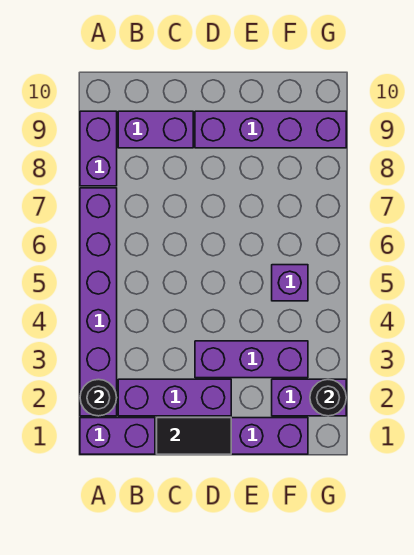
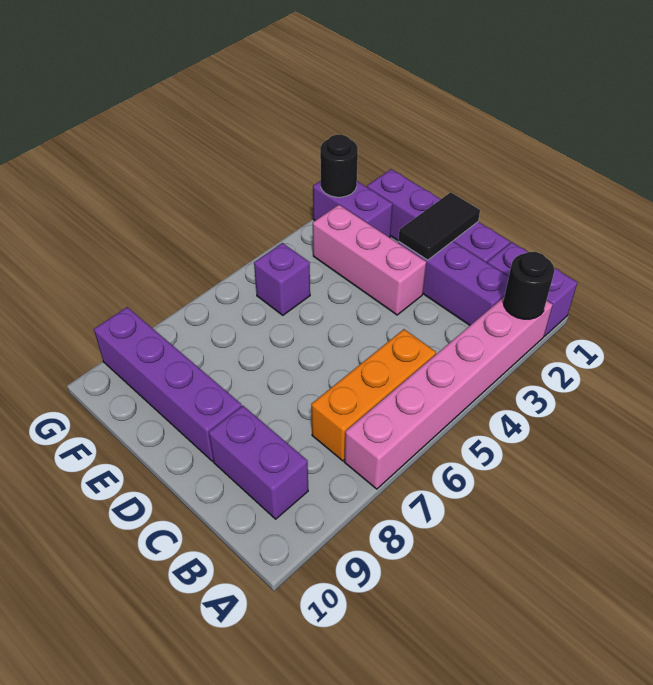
purple 1x6 brick [80,188,117,416] -> pink 1x6 brick [345,297,553,489]
purple 1x2 brick [80,111,117,186] -> none
none -> orange 1x3 brick [311,329,436,461]
black 1x2 tile [157,418,231,454] -> black 1x2 tile turned to [398,192,480,260]
purple 1x3 brick [195,341,308,378] -> pink 1x3 brick [313,205,426,315]

